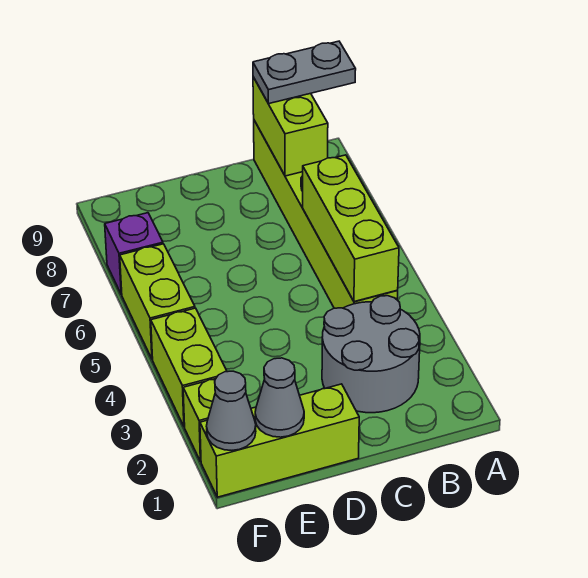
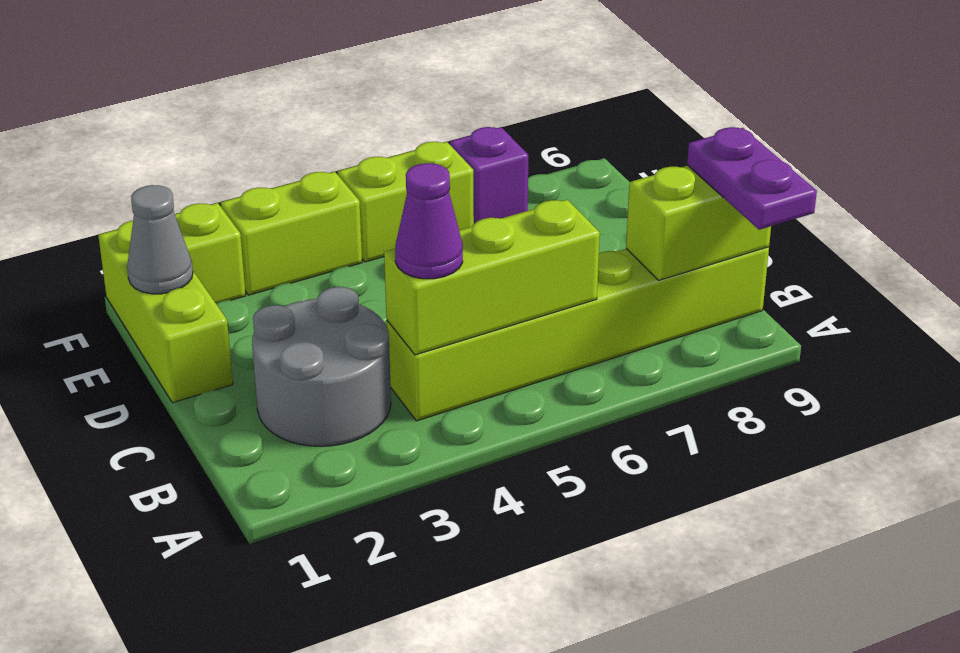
grey 1x2 plate [253,41,356,104] -> purple 1x2 plate [687,127,817,230]
none -> purple 1x1 cone [395,163,463,279]
grey 1x1 cone [206,371,256,450] -> none

